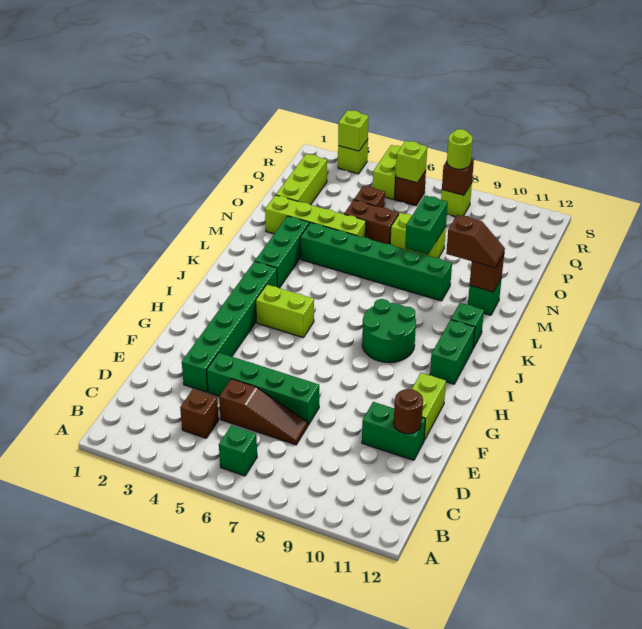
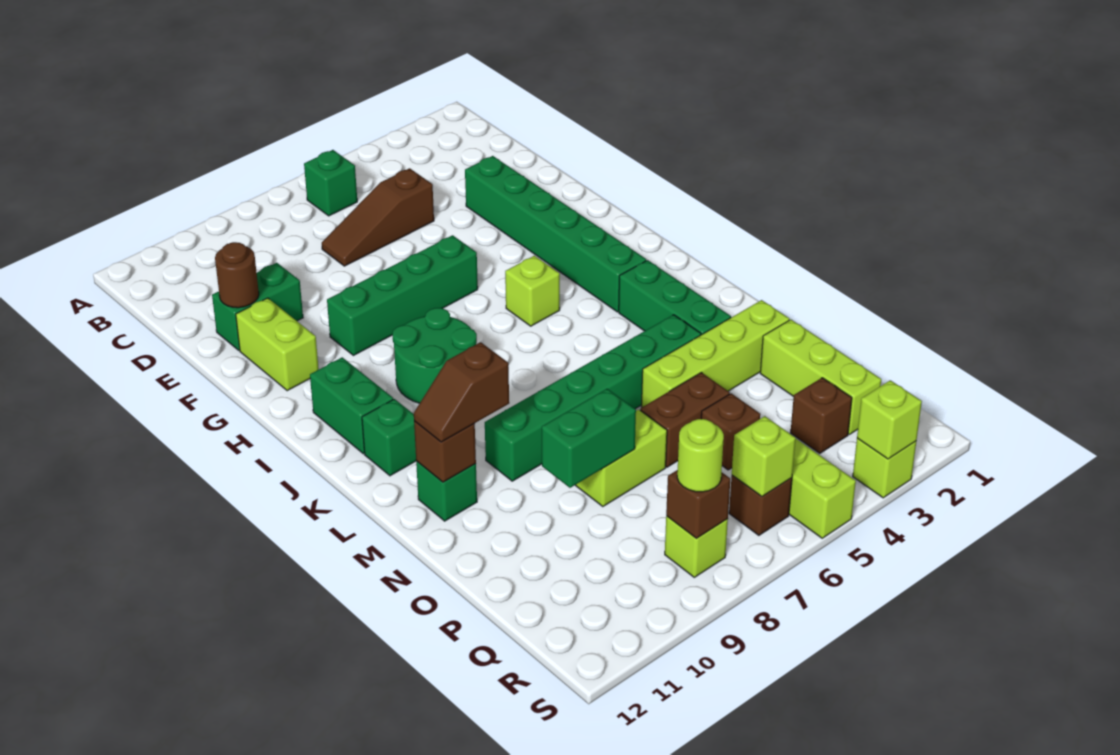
brown 1x1 brick [180,389,219,438] -> brown 1x1 brick moved to [791,378,852,453]
green 1x4 brick [207,353,319,425] -> green 1x4 brick moved to [327,235,478,356]
lime 1x2 brick [256,285,314,338] -> lime 1x1 brick [505,256,560,326]
green 1x2 brick [405,196,448,255] -> green 1x2 brick turned to [542,389,636,488]

